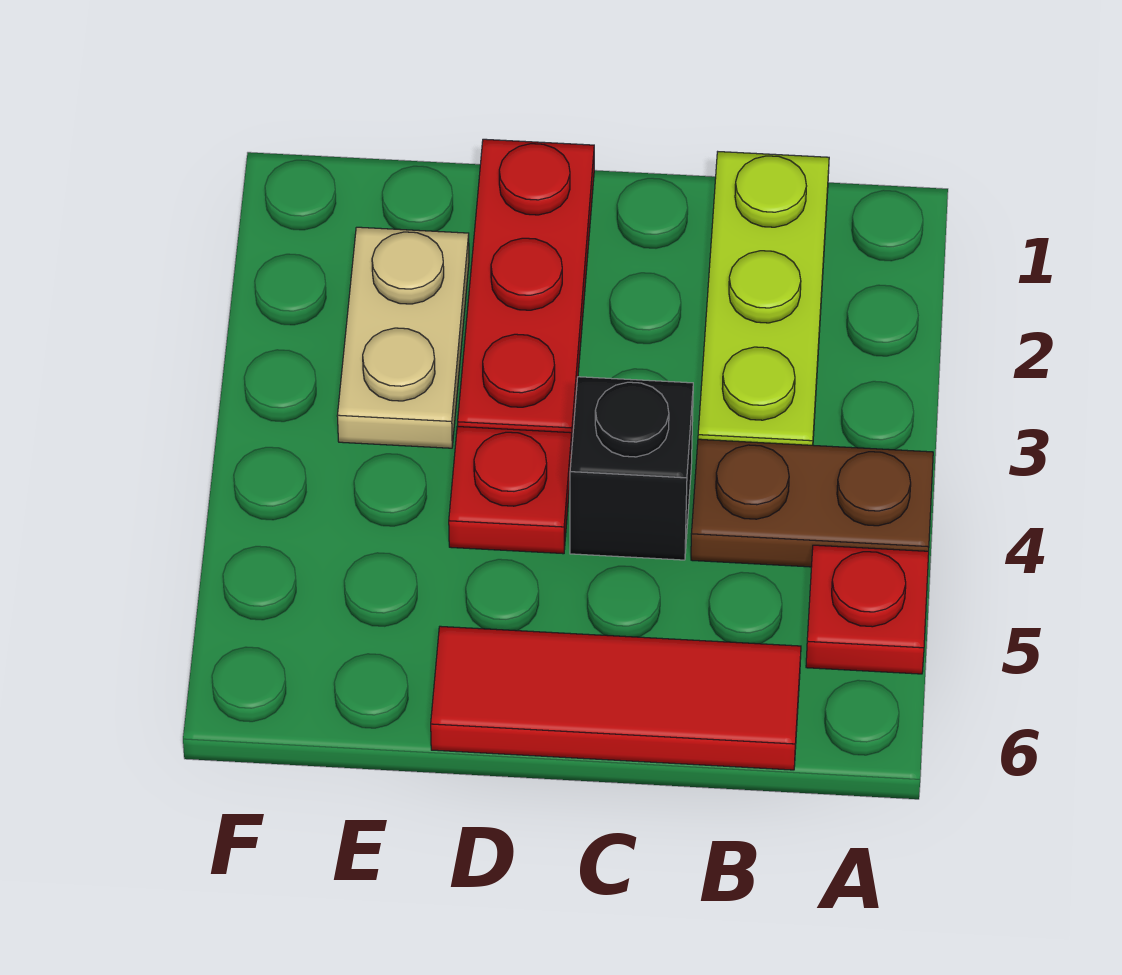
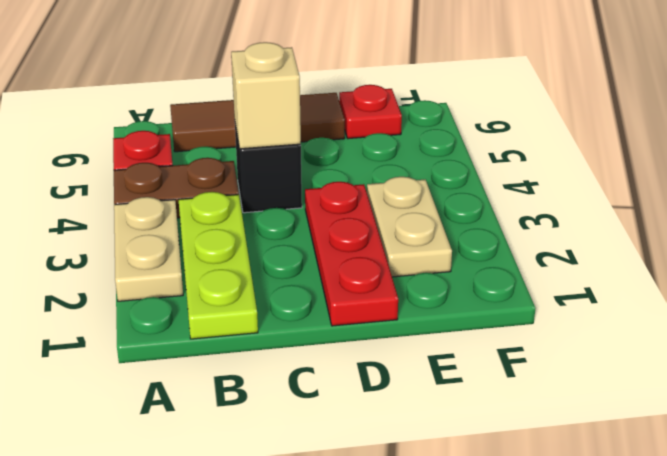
none -> tan 1x2 plate [114,197,183,301]
red 1x3 tile [431,626,801,770] -> brown 1x3 tile [170,93,345,152]
none -> tan 1x1 brick [231,42,301,149]
red 1x1 plate [449,426,572,554] -> red 1x1 plate moved to [339,85,402,139]

